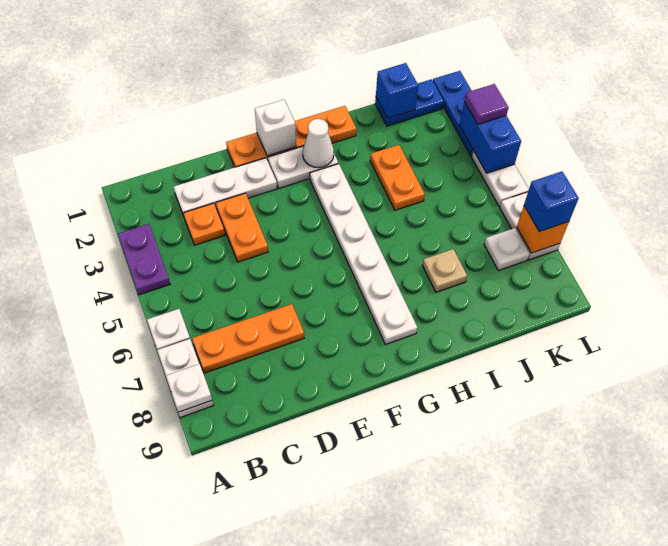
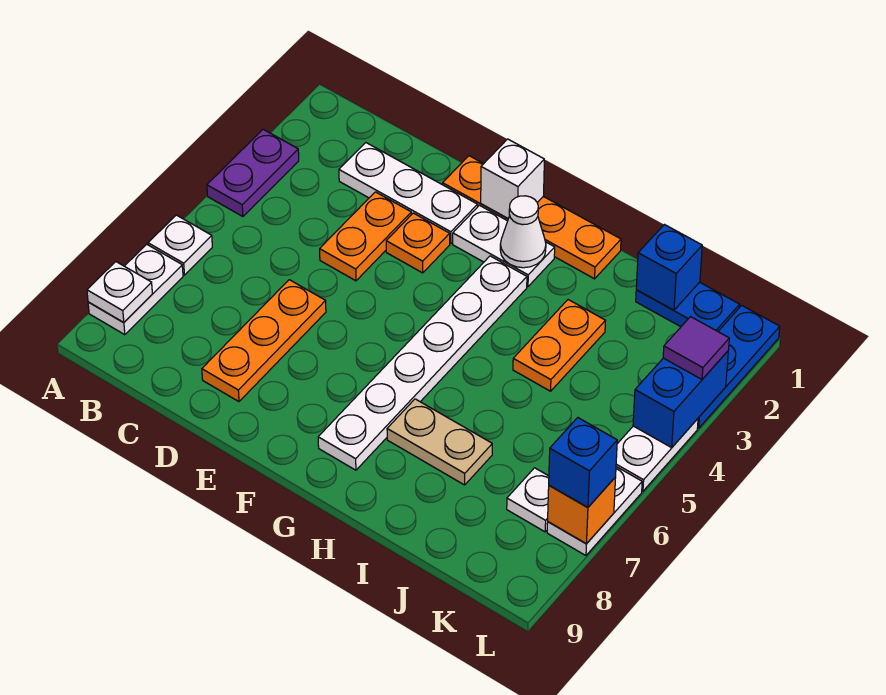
orange 1x3 plate [192,304,304,373] -> orange 1x3 plate turned to [202,280,326,402]
orange 1x1 plate [183,203,225,245] -> orange 1x1 plate moved to [386,213,450,273]
tan 1x1 plate [422,249,467,292] -> tan 1x2 plate [387,399,492,485]

